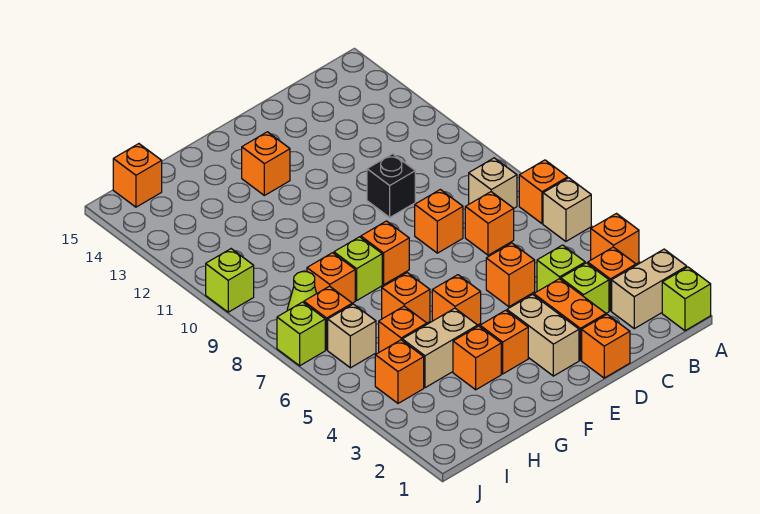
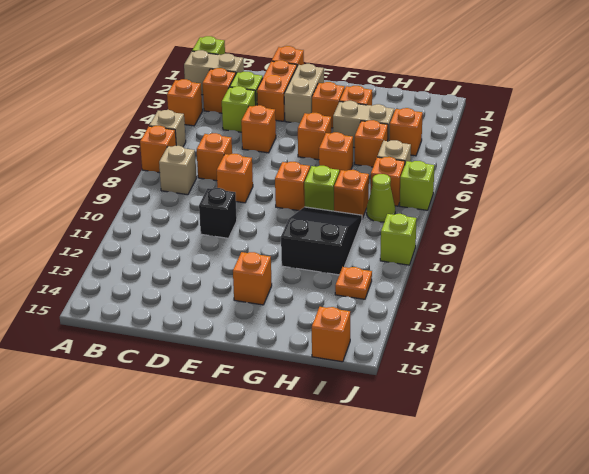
none -> black 2x3 slope [281,207,362,275]
none -> orange 1x1 plate [335,267,372,299]

